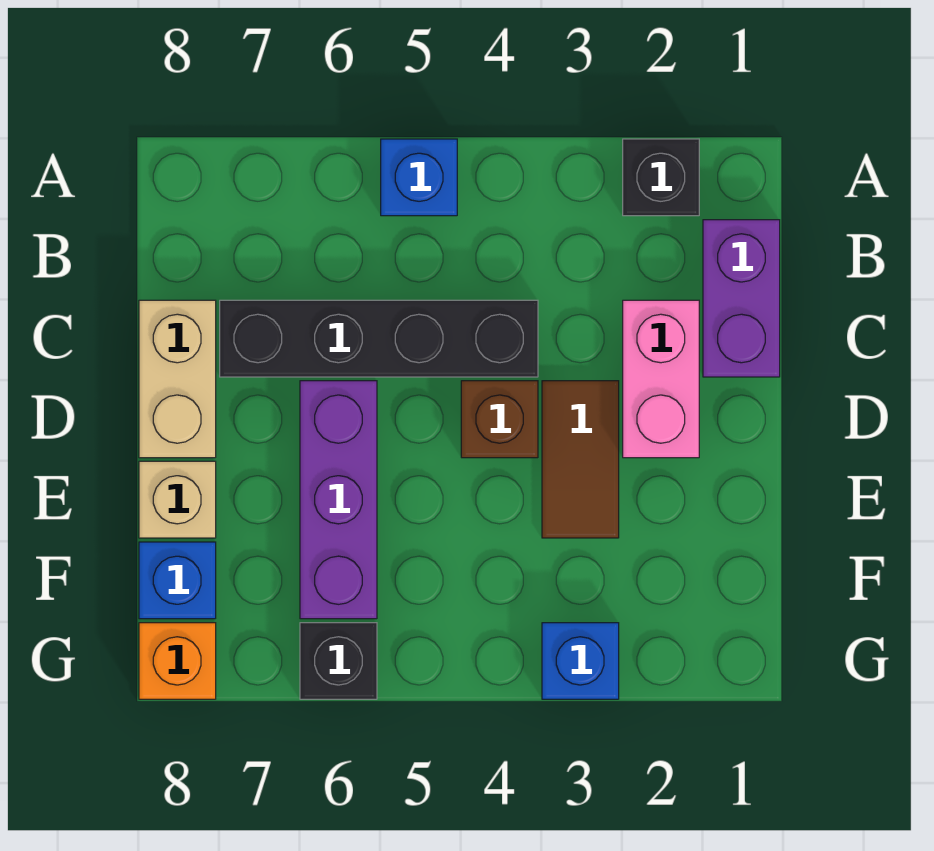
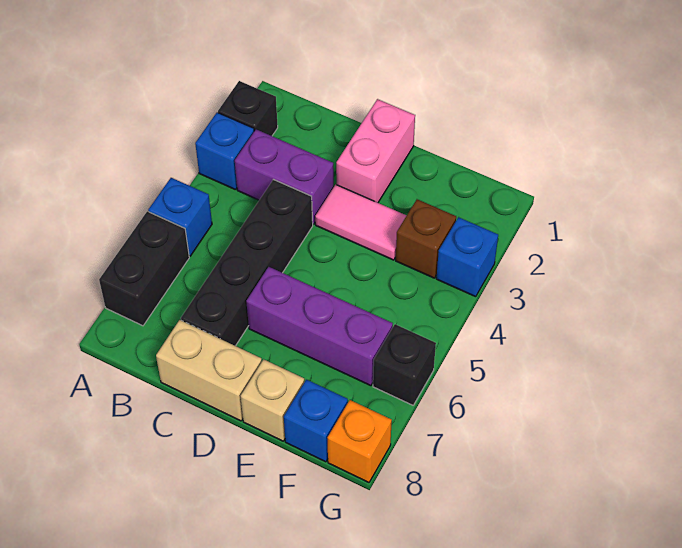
none -> blue 1x1 brick [195,112,254,190]
none -> black 1x2 brick [99,211,189,326]
purple 1x2 brick [703,220,780,377] -> purple 1x2 brick moved to [235,129,334,224]
pink 1x2 brick [623,300,699,458] -> pink 1x2 brick turned to [336,99,415,203]
brown 1x2 tile [542,381,619,538] -> pink 1x2 tile [315,185,407,260]
brown 1x1 brick [461,381,538,458] -> brown 1x1 brick moved to [396,199,456,278]

